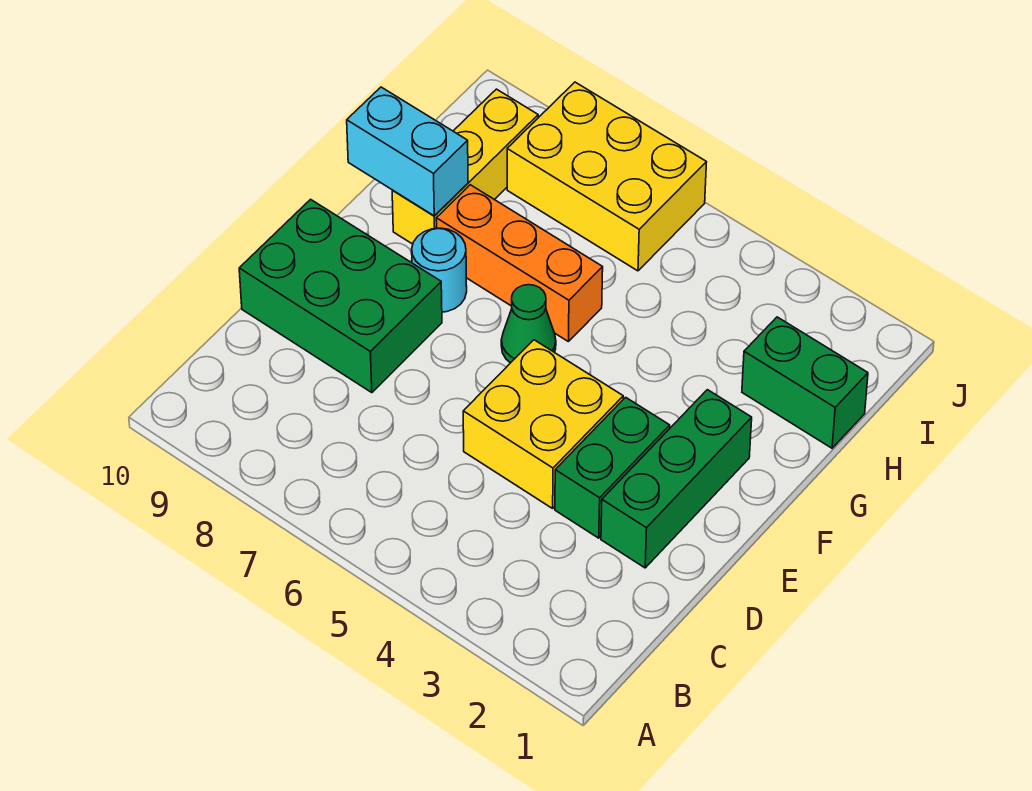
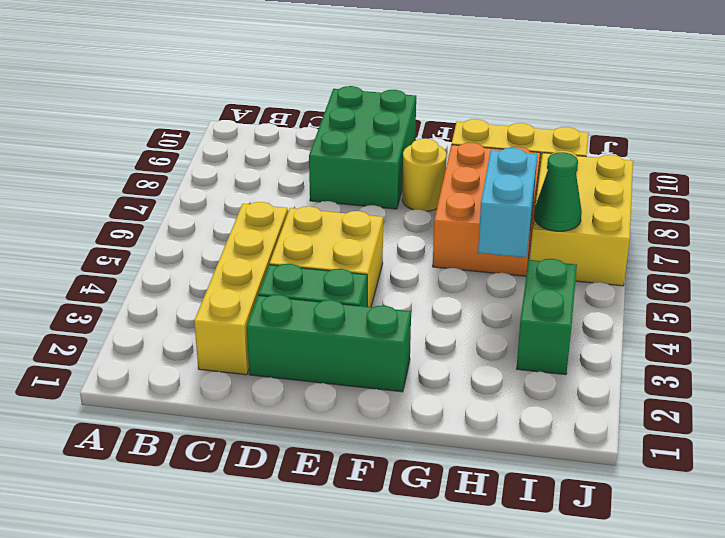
none -> yellow 1x4 brick [194,202,288,375]
green 1x1 cone [501,285,556,363] -> green 1x1 cone moved to [534,152,582,231]
cyan 1x1 round brick [412,228,467,312] -> yellow 1x1 round brick [402,139,446,211]
orange 1x3 brick [436,185,603,341] -> orange 2x3 brick [433,143,540,276]
cyan 1x2 brick [347,87,468,216] -> cyan 1x2 brick moved to [478,148,537,258]
green 1x2 brick [742,317,868,448] -> green 1x2 brick moved to [517,259,577,375]

